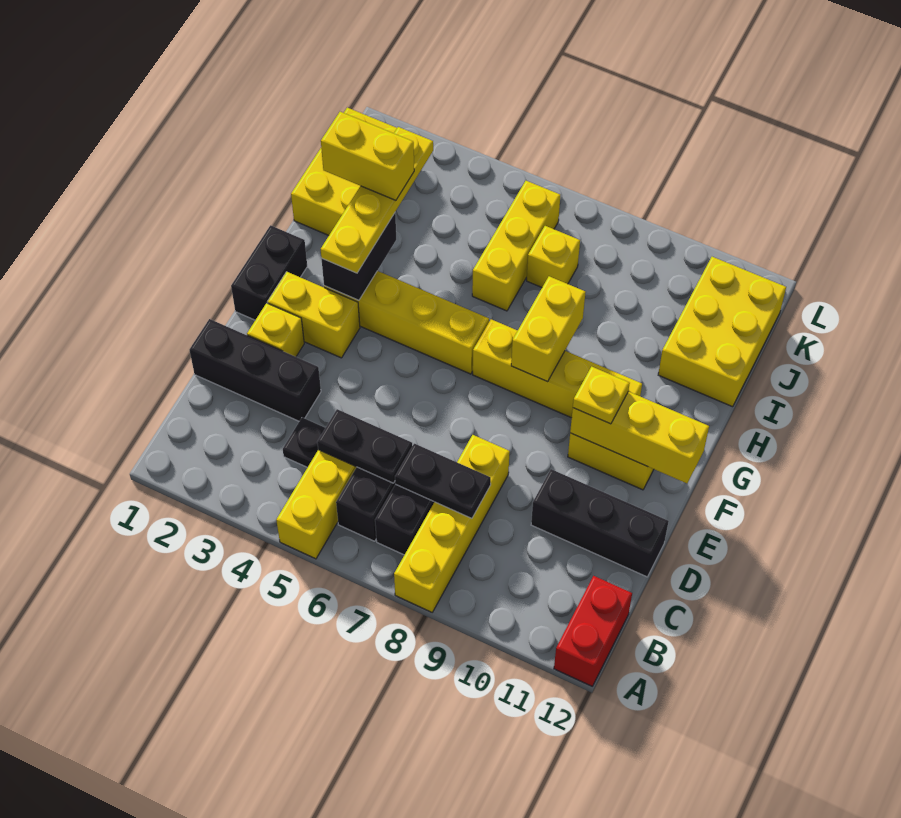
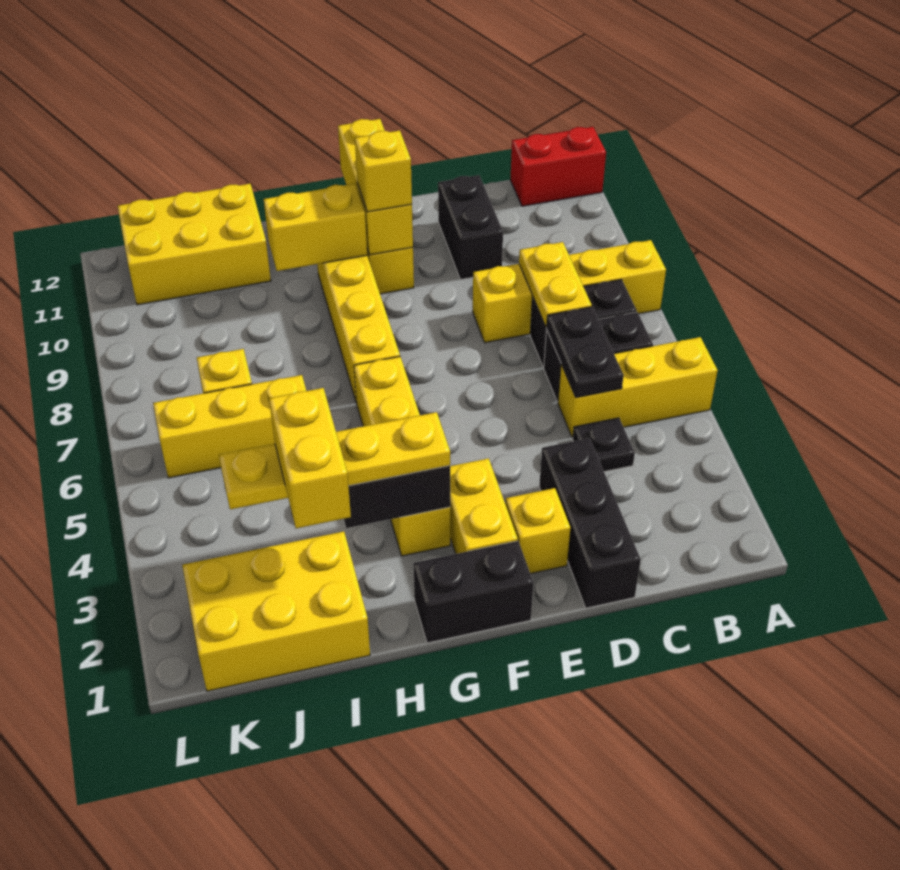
black 1x2 plate [395,444,491,518] -> yellow 1x2 plate [519,242,592,327]
black 1x3 brick [531,469,669,577] -> black 1x2 brick [438,175,503,280]
yellow 1x1 plate [573,367,630,424] -> yellow 1x1 brick [355,130,412,212]
yellow 1x2 brick [511,276,586,382] -> yellow 1x2 brick moved to [264,184,367,271]

